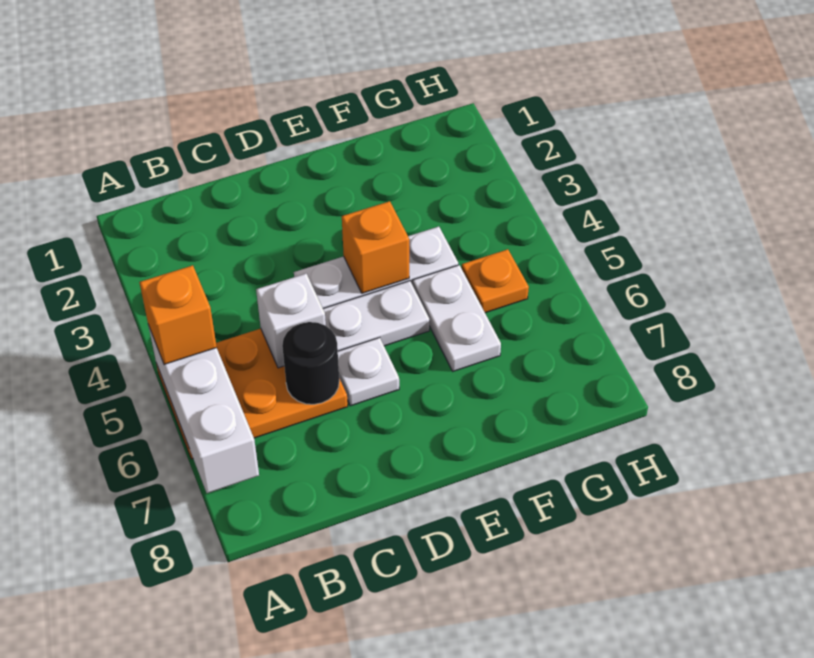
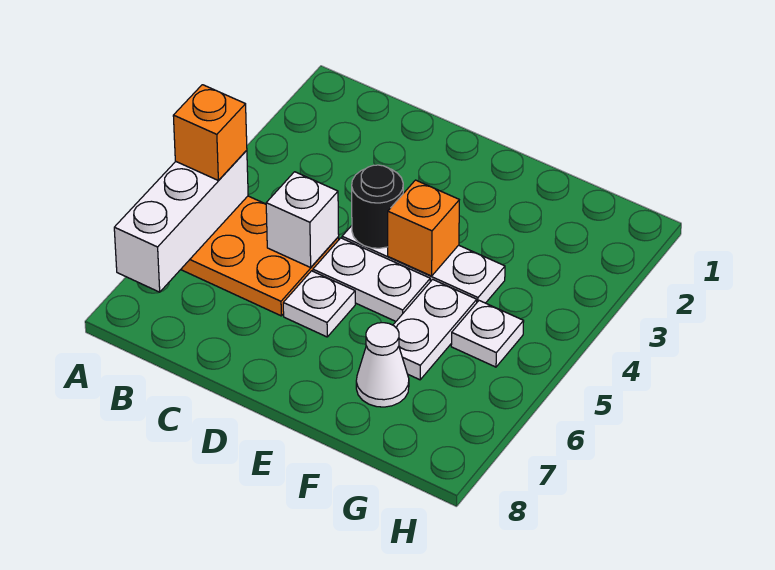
black 1x1 round brick [282,322,339,404] -> black 1x1 round brick moved to [352,165,403,248]
none -> white 1x1 cone [356,323,409,407]
orange 1x1 plate [462,249,529,313] -> white 1x1 plate [451,301,524,367]

